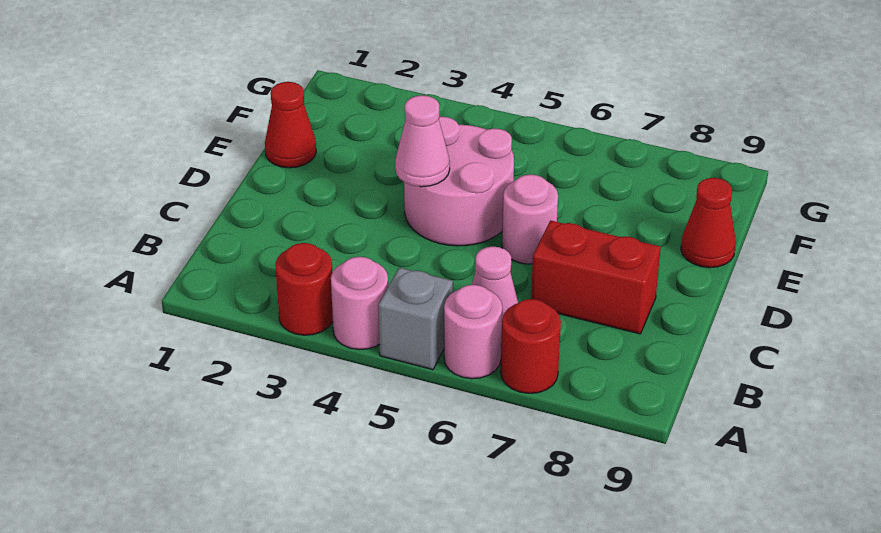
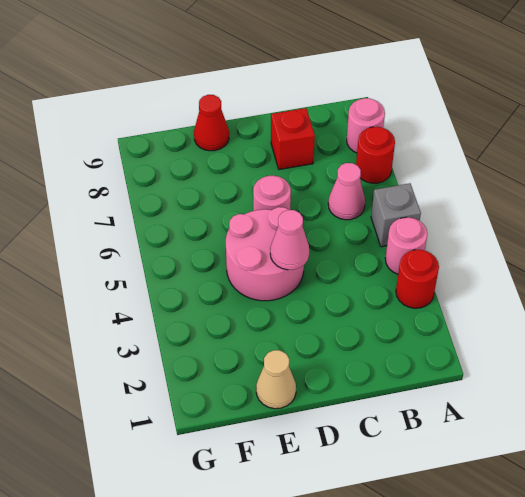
pink 1x1 round brick [444,285,502,379] -> pink 1x1 round brick moved to [347,98,385,153]
red 1x2 brick [531,221,661,334] -> red 1x1 brick [271,108,315,170]
red 1x1 cone [265,82,316,168] -> tan 1x1 cone [256,350,296,409]

